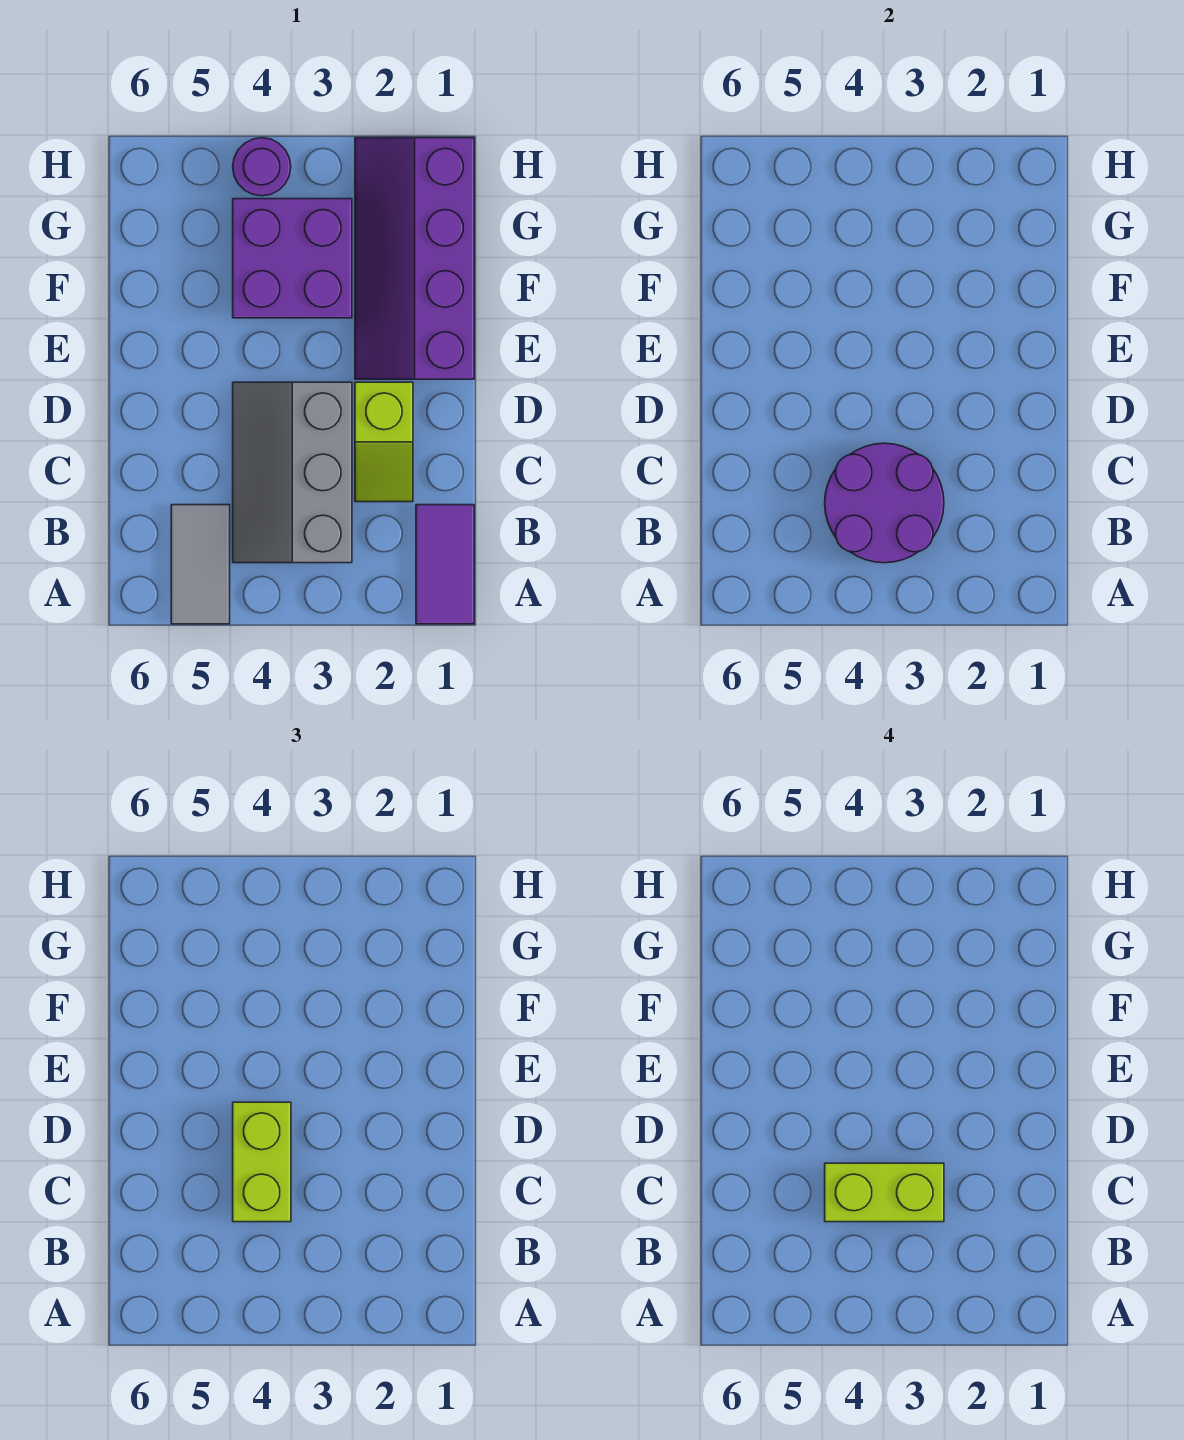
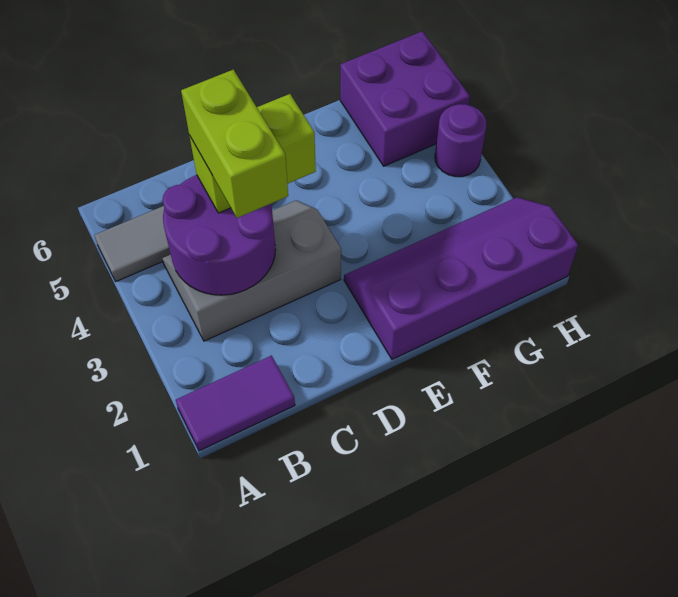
lime 1x2 slope [355,382,413,502] -> none
purple 2x2 brick [233,199,352,318] -> purple 2x2 brick moved to [340,31,470,166]

